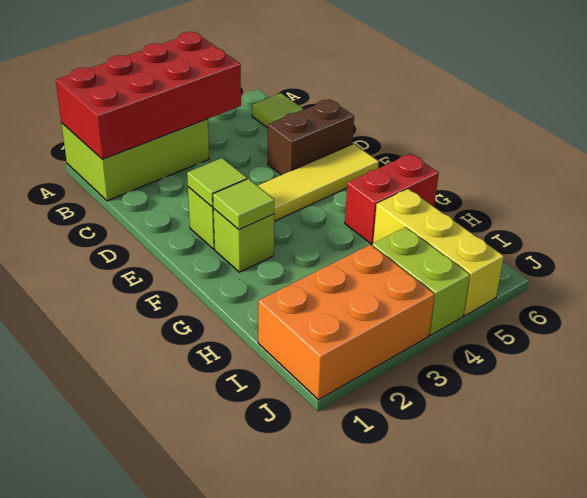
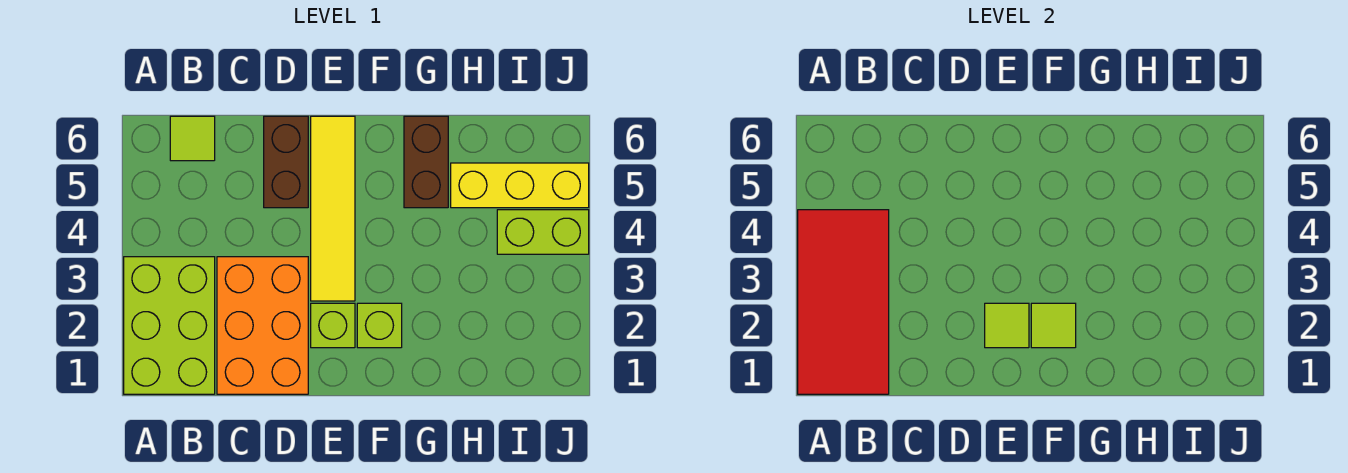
red 2x4 brick [56,32,241,159] -> red 2x4 tile [798,210,889,394]
red 1x2 brick [345,154,439,244] -> brown 1x2 brick [404,116,448,208]
orange 2x3 brick [258,245,435,400] -> orange 2x3 brick moved to [217,257,308,394]

